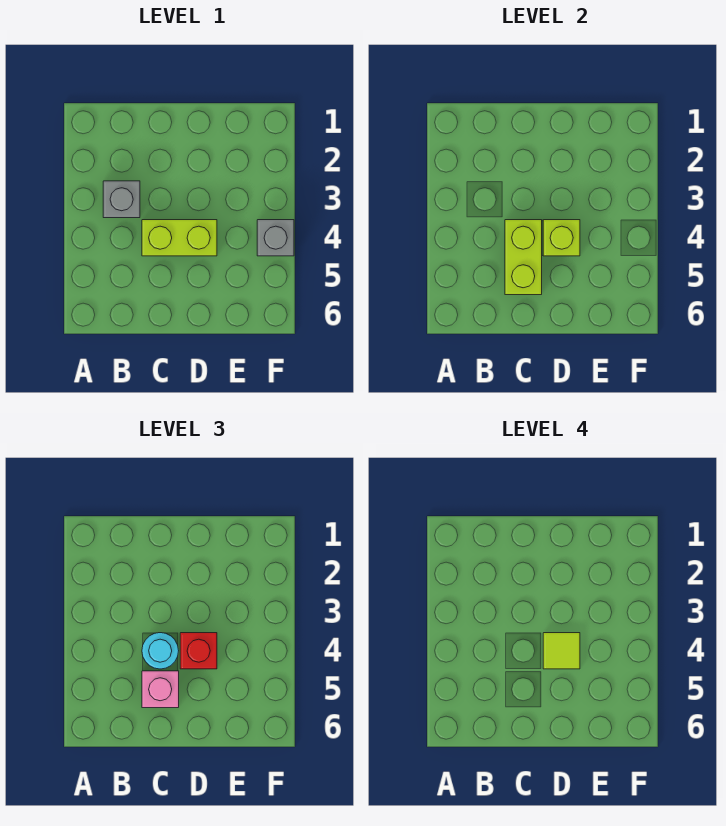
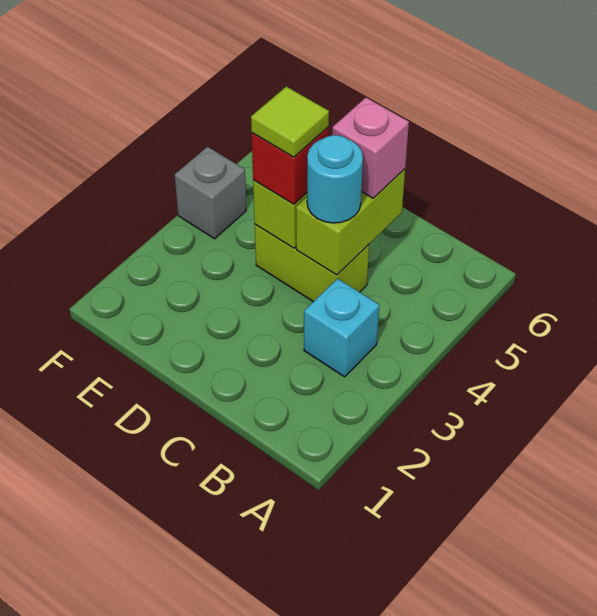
grey 1x1 brick [103,181,140,218] -> cyan 1x1 brick [304,279,379,377]

